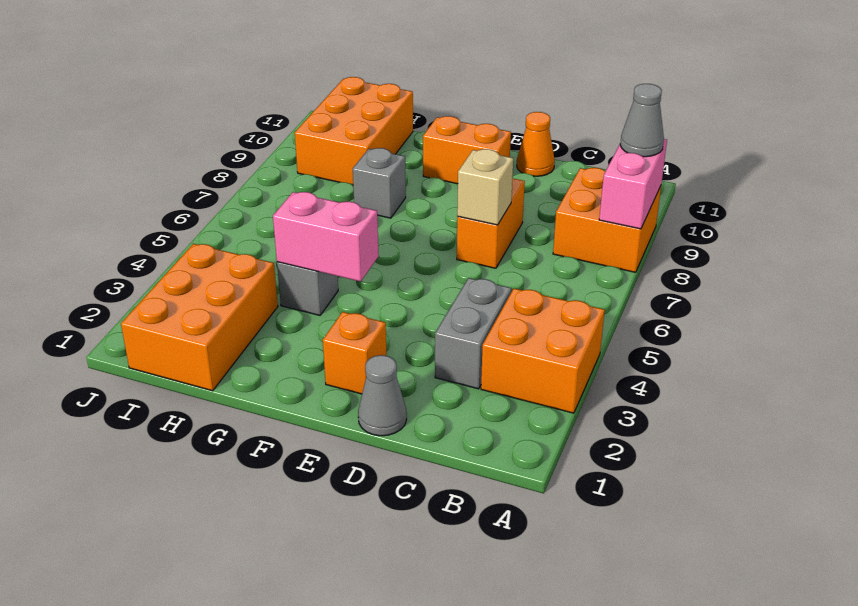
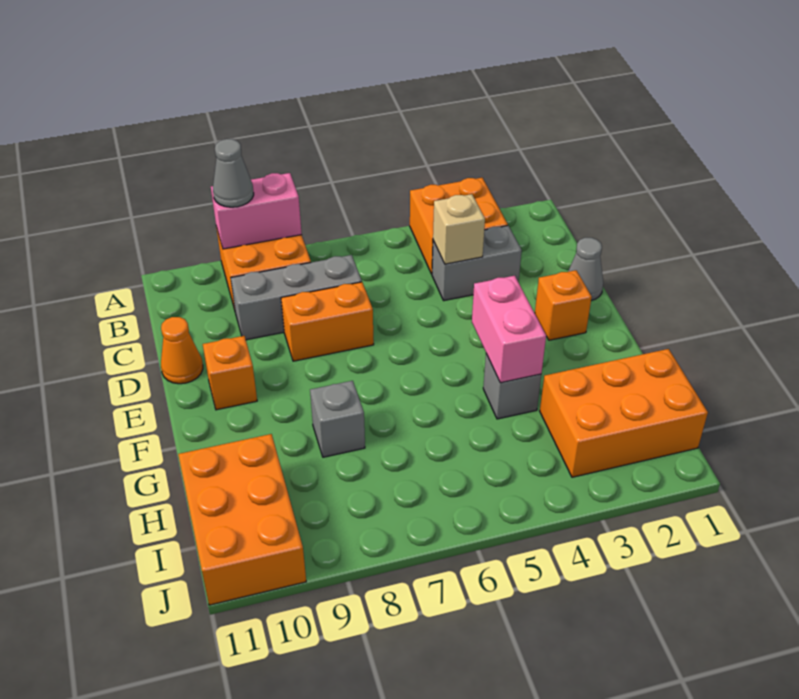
none -> grey 1x3 brick [231,255,362,340]
tan 1x1 brick [457,149,513,225] -> tan 1x1 brick moved to [433,194,485,264]
orange 1x2 brick [423,116,511,184] -> orange 1x1 brick [203,336,257,410]
orange 2x3 brick [295,77,413,185] -> orange 2x3 brick turned to [178,434,306,605]

